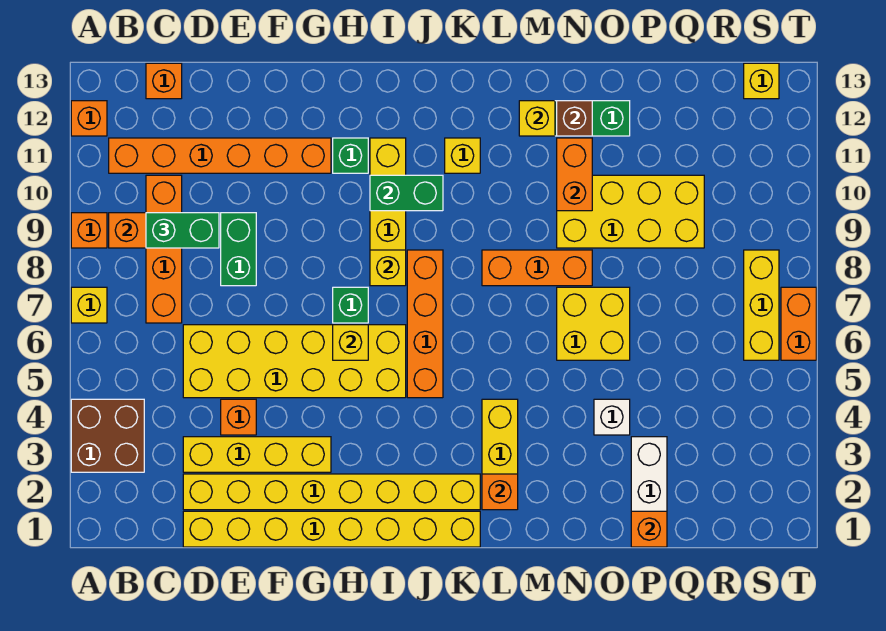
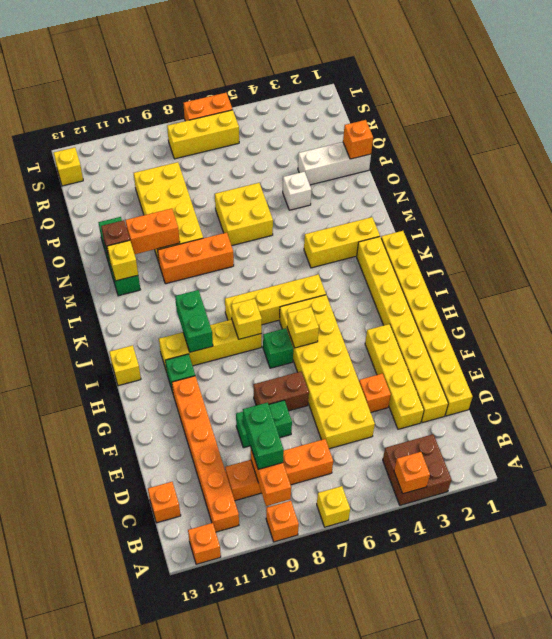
none -> brown 1x2 brick [253,372,309,411]
orange 1x4 brick [407,250,443,398] -> yellow 1x4 brick [225,274,326,325]
yellow 1x1 brick [445,138,480,173] -> yellow 1x1 brick moved to [109,345,141,386]
orange 1x1 brick [482,474,518,510] -> orange 1x1 brick moved to [394,452,430,494]
orange 1x3 brick [482,250,592,286] -> orange 1x3 brick turned to [158,233,234,284]

